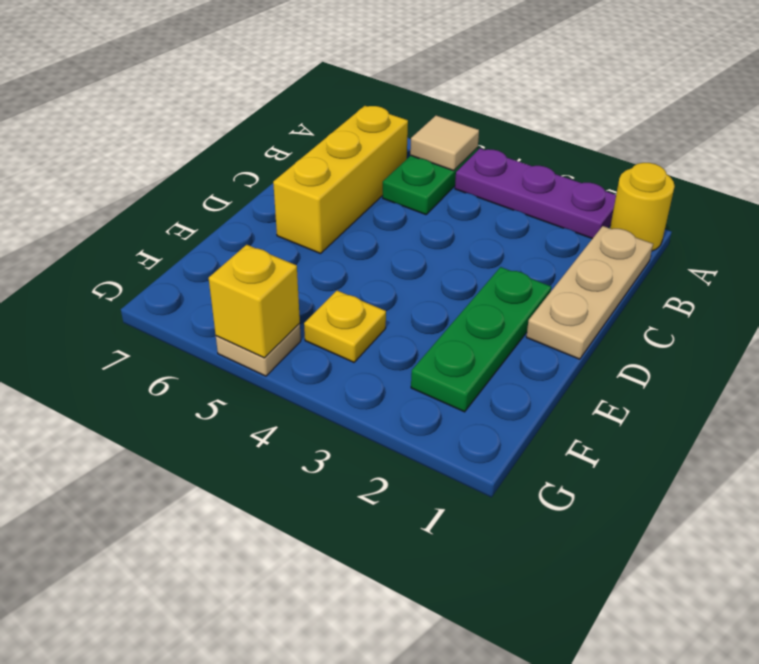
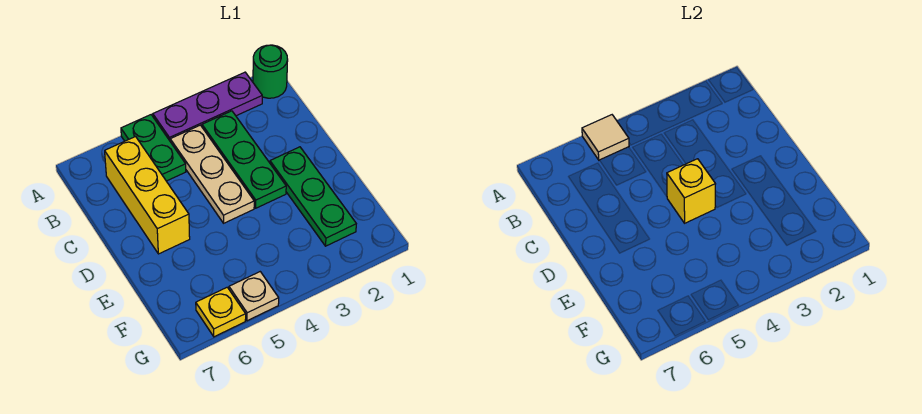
yellow 1x1 round brick [610,163,675,251] -> green 1x1 round brick [253,45,288,98]
tan 1x3 plate [526,226,653,359] -> tan 1x3 plate moved to [170,125,254,223]
none -> green 1x3 plate [202,111,286,208]
yellow 1x1 plate [304,291,386,362] -> yellow 1x1 plate moved to [196,287,246,337]
yellow 1x1 brick [209,245,300,358] -> yellow 1x1 brick moved to [667,159,715,223]

